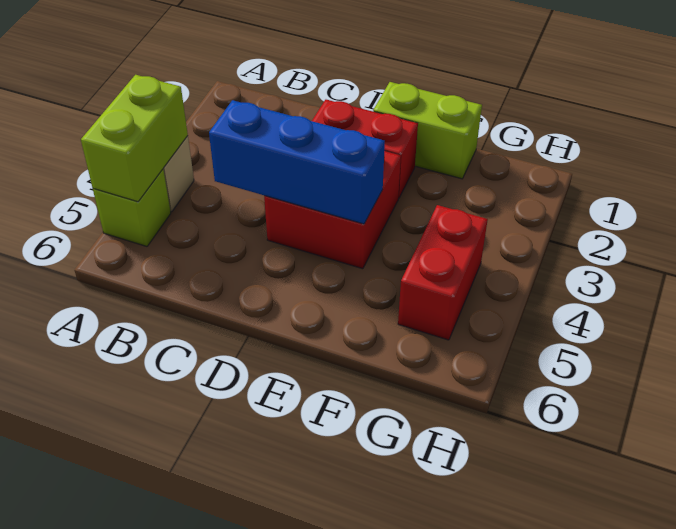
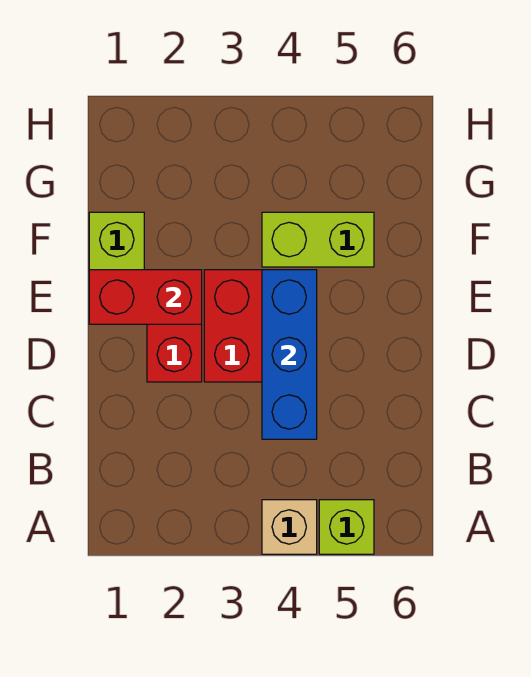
lime 1x2 brick [81,75,188,202] -> lime 1x2 brick moved to [262,212,374,267]
red 1x2 brick [398,205,488,340] -> red 1x2 brick moved to [89,270,202,324]

